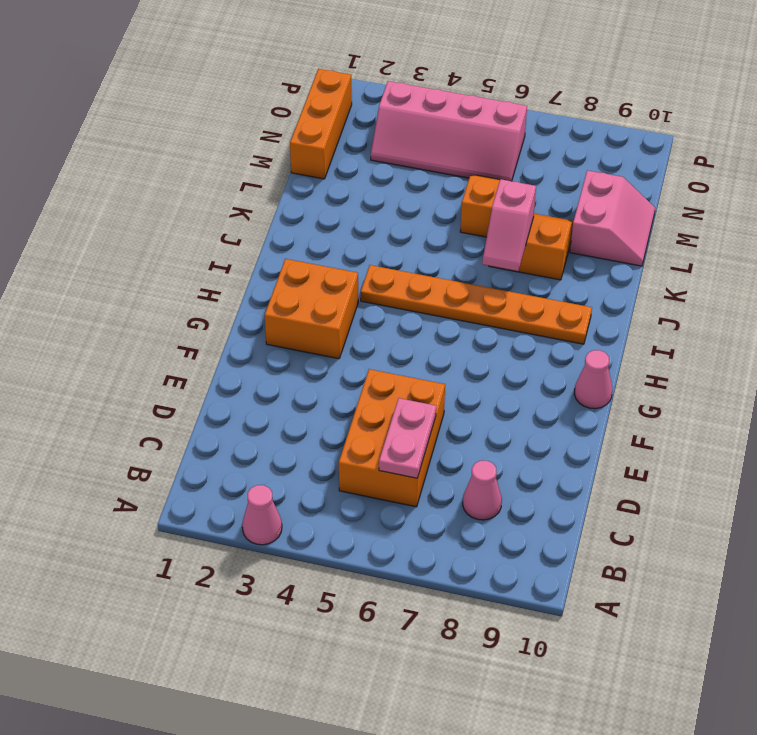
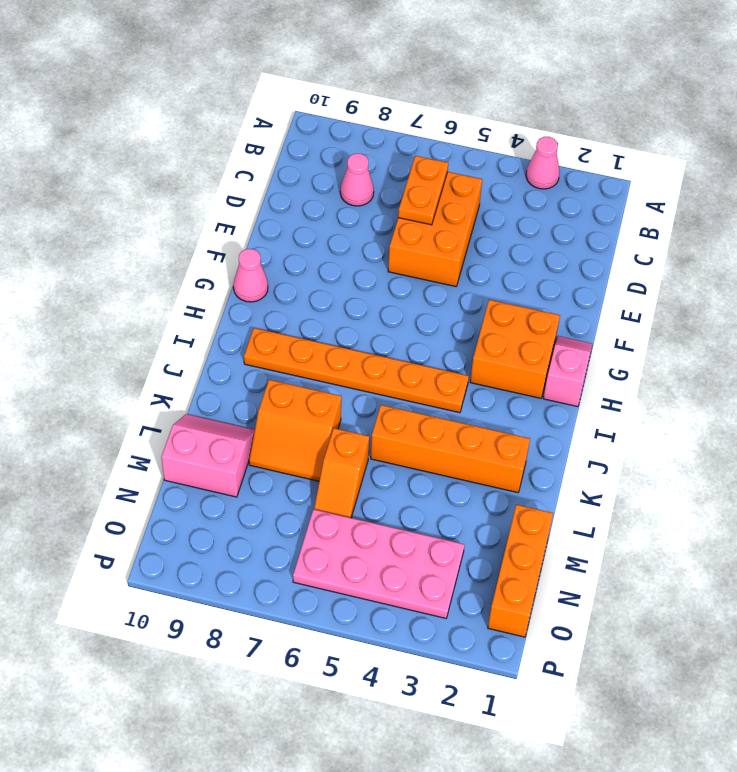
pink 1x2 plate [379,398,436,478] -> orange 1x2 plate [398,156,448,225]
pink 1x2 slope [482,179,536,271] -> pink 1x2 slope moved to [543,336,592,407]
none -> orange 1x4 brick [371,405,530,493]
pink 2x2 slope [570,170,655,266] -> pink 2x2 slope turned to [161,414,255,497]
pink 2x4 slope [371,81,527,181] -> pink 2x4 plate [293,509,464,618]

